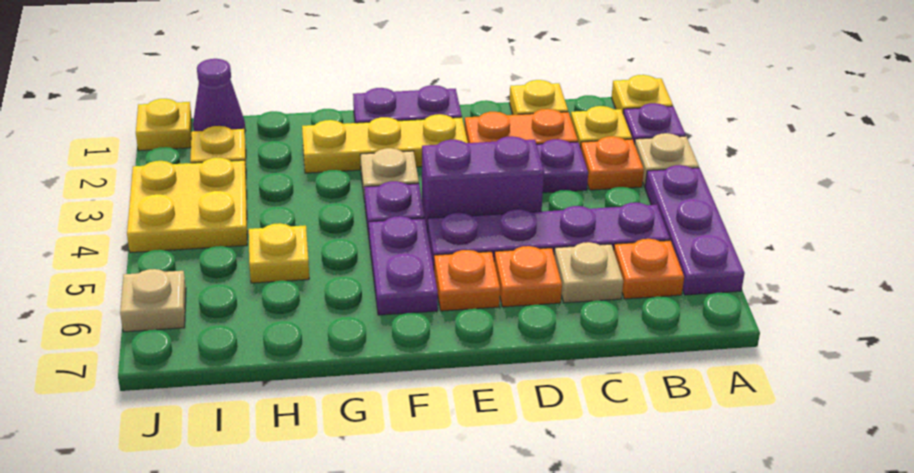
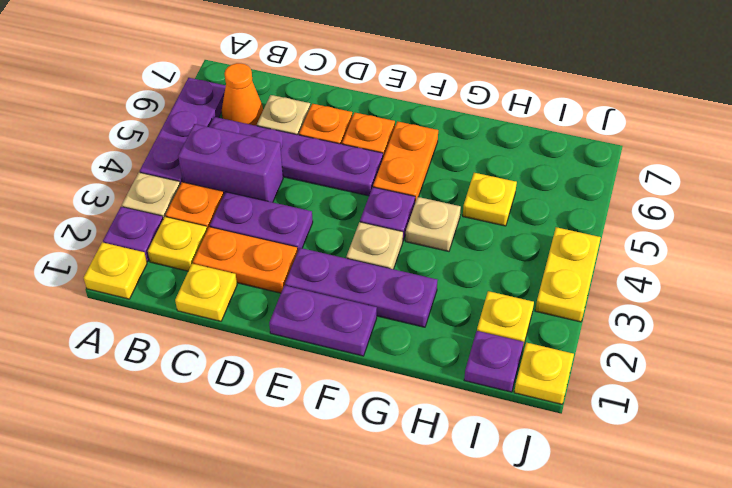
orange 1x1 plate [614,239,684,299] -> orange 1x1 cone [222,63,263,126]
purple 1x2 brick [422,136,544,232] -> purple 1x2 brick moved to [178,124,283,202]
yellow 1x3 plate [302,114,468,173] -> purple 1x3 plate [285,248,437,327]
purple 1x2 plate [369,216,438,315] -> orange 1x2 plate [373,121,438,203]
purple 1x1 cone [193,59,245,131] -> purple 1x1 plate [464,331,524,392]
yellow 2x2 plate [127,158,247,253] -> yellow 1x2 plate [535,227,601,322]
tan 1x1 plate [120,269,186,332] -> tan 1x1 plate moved to [406,197,461,251]

